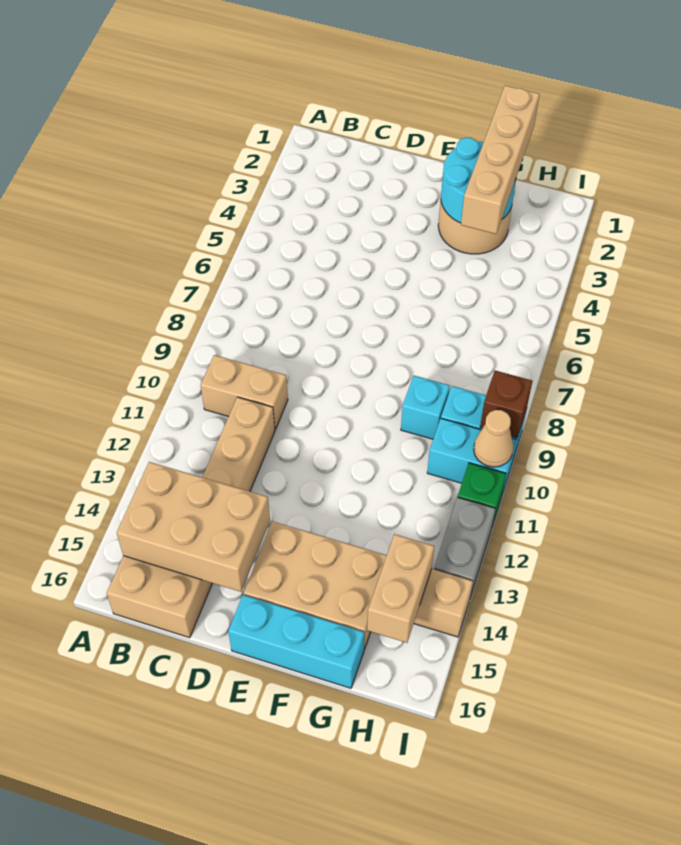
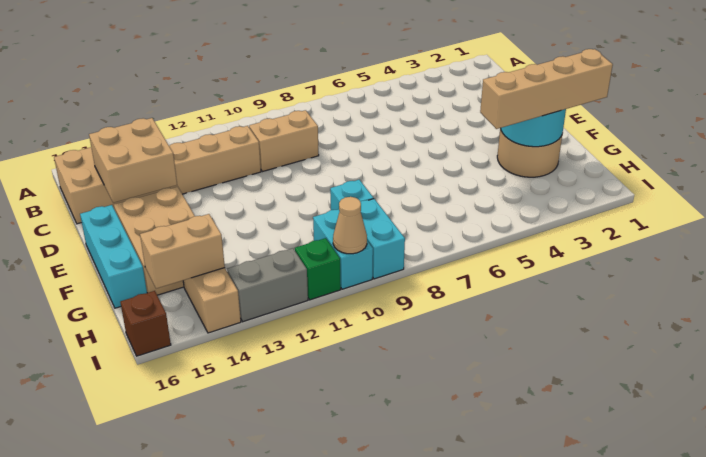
tan 1x2 brick [201,355,288,430] -> tan 1x2 brick turned to [249,110,319,172]
tan 2x3 brick [117,462,270,592] -> tan 2x2 brick [89,118,177,203]
brown 1x1 brick [480,371,532,438] -> brown 1x1 brick moved to [120,291,171,356]

